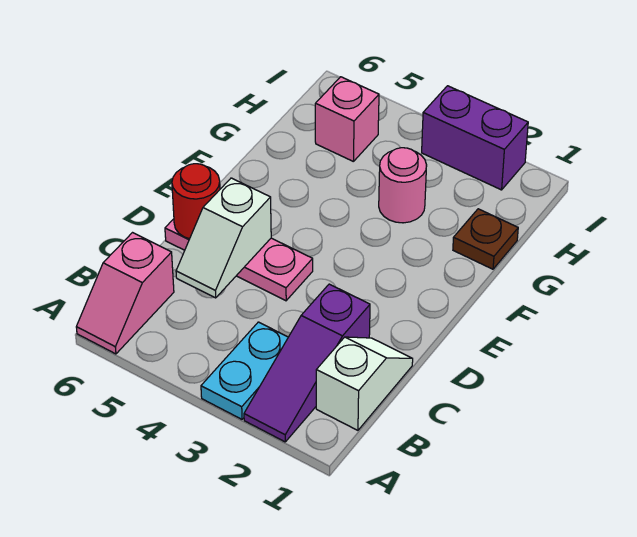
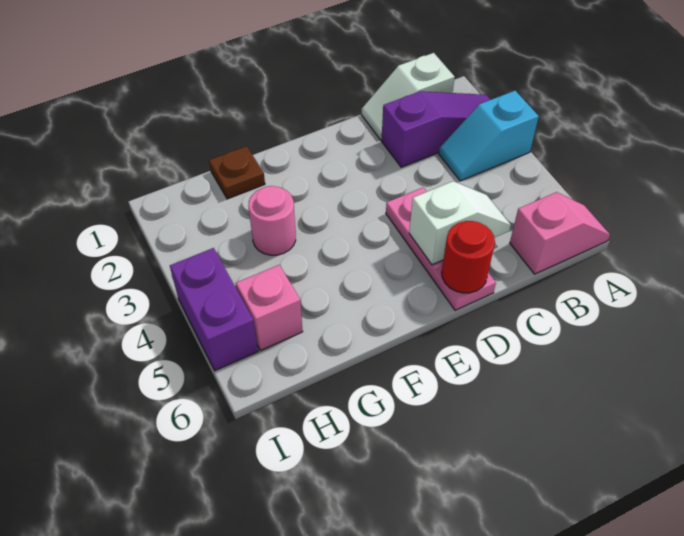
cyan 1x2 plate [201,322,288,419] -> cyan 1x2 slope [439,91,539,181]
purple 1x2 brick [422,86,528,190] -> purple 1x2 brick moved to [170,248,258,370]

